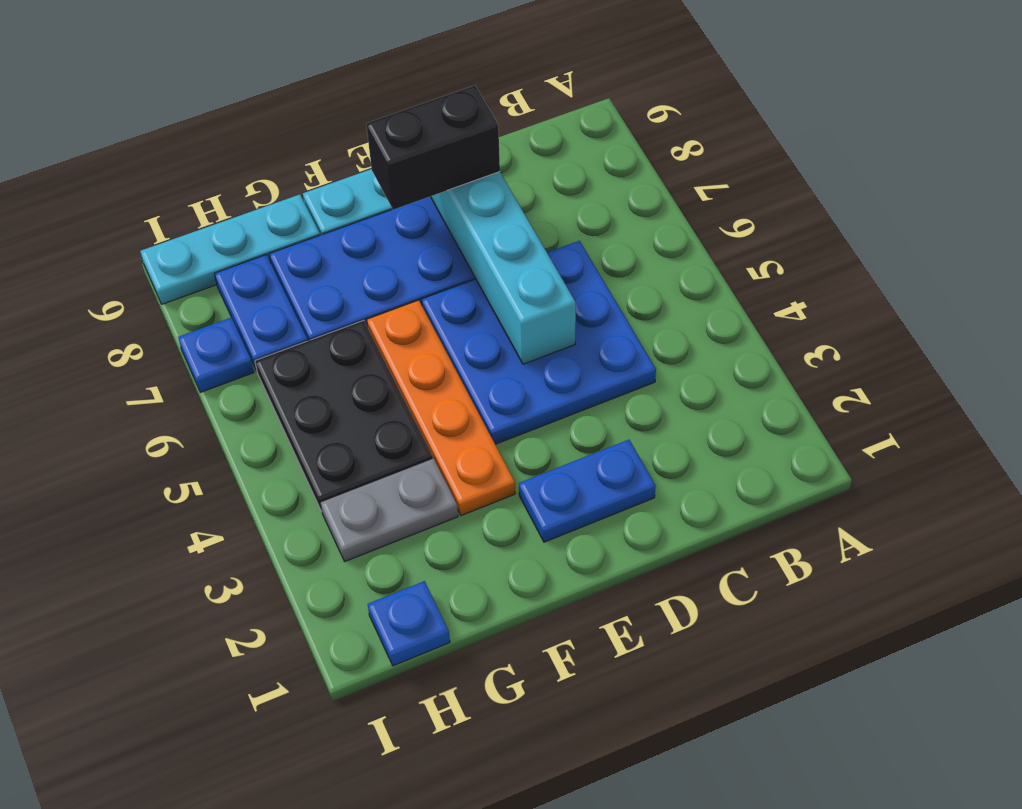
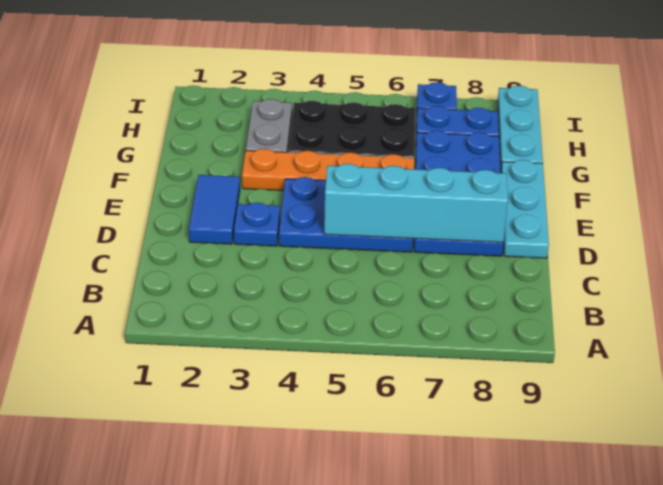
blue 3x3 plate [422,241,656,444] -> blue 2x3 plate [279,177,413,252]
blue 1x2 plate [519,440,656,542] -> blue 1x2 tile [189,175,240,244]
black 1x2 brick [366,85,500,210] -> none
blue 1x1 plate [368,581,450,666] -> blue 1x1 plate moved to [234,203,280,246]

